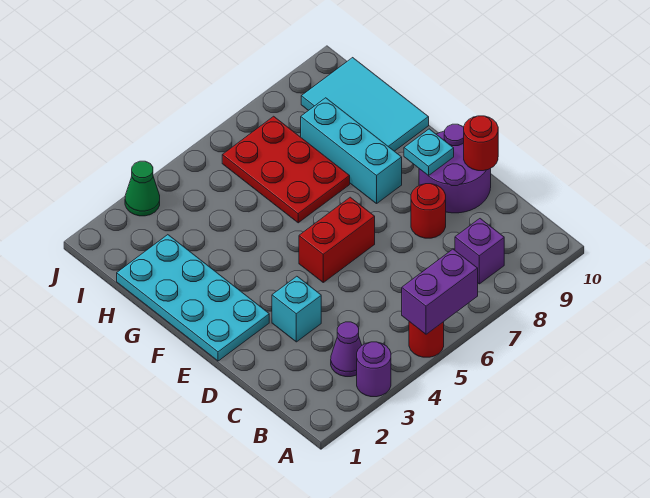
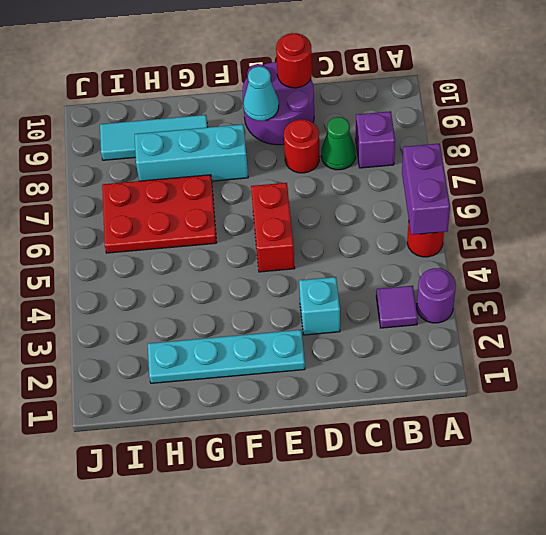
purple 1x1 cone [331,322,362,377] -> purple 1x1 tile [376,286,418,328]
cyan 2x4 plate [117,235,269,361] -> cyan 1x4 plate [148,330,305,383]
cyan 1x1 plate [404,129,454,176] -> cyan 1x1 cone [244,66,279,121]
cyan 2x3 tile [301,58,429,151] -> cyan 1x3 tile [100,115,207,160]
green 1x1 cone [125,161,160,216] -> green 1x1 cone moved to [321,117,356,170]

